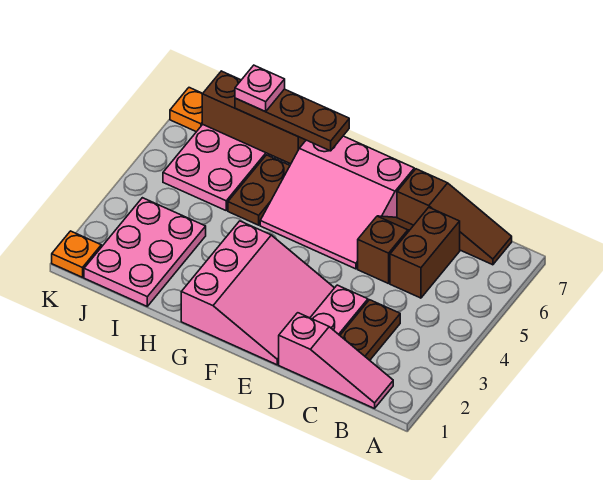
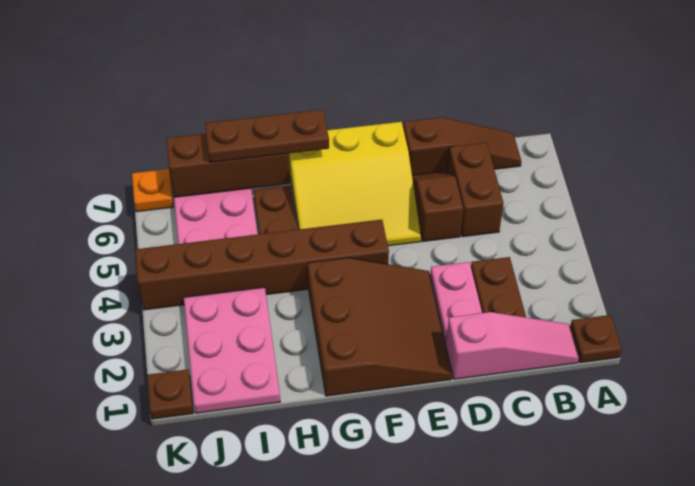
none -> brown 1x1 plate [570,315,622,363]
pink 3x3 slope [181,221,334,365] -> brown 3x3 slope [308,258,452,396]
pink 3x3 slope [260,136,414,269] -> yellow 3x3 slope [289,122,421,246]
none -> brown 1x6 brick [135,220,389,310]
pink 1x1 plate [235,65,285,112] -> none
orange 1x1 plate [52,231,101,277] -> brown 1x1 plate [147,369,193,419]

